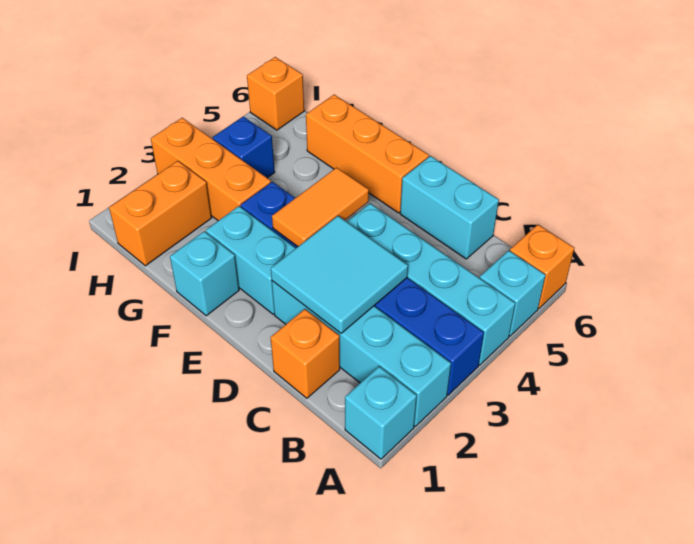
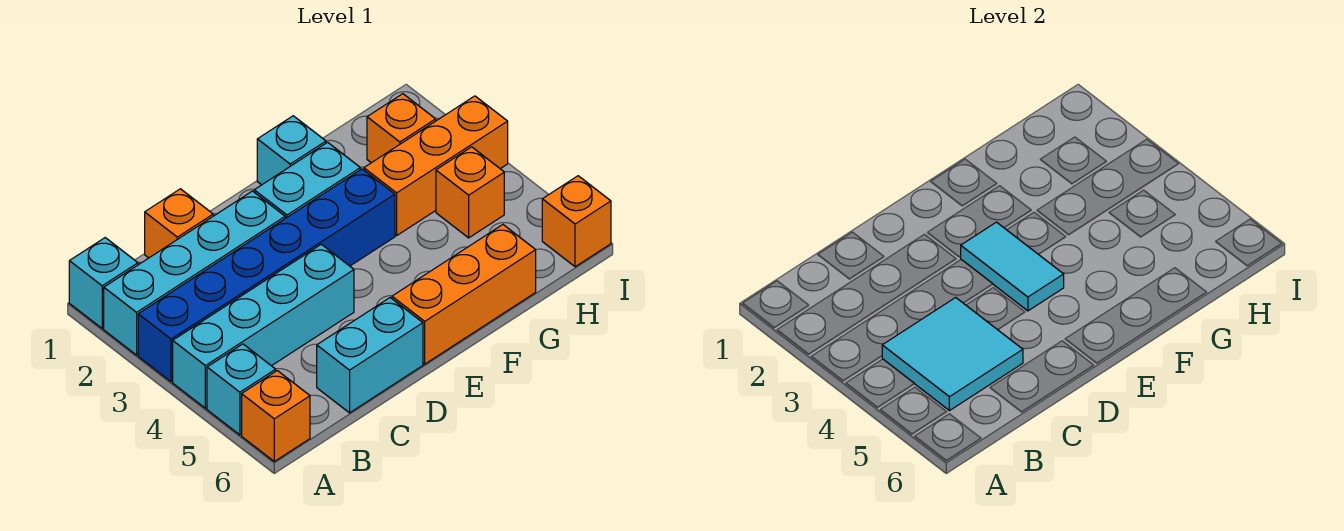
cyan 2x2 tile [271,216,408,333] -> cyan 2x2 tile moved to [882,297,1023,411]
orange 1x2 tile [272,168,369,246] -> cyan 1x2 tile [961,222,1064,311]
orange 1x2 brick [109,161,212,266] -> orange 1x1 brick [367,94,436,163]
blue 1x1 brick [213,117,275,178] -> orange 1x1 brick [436,147,504,238]

